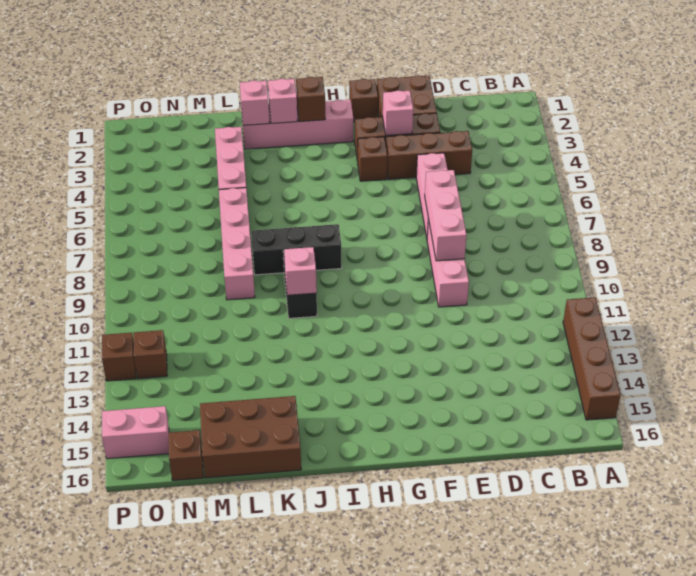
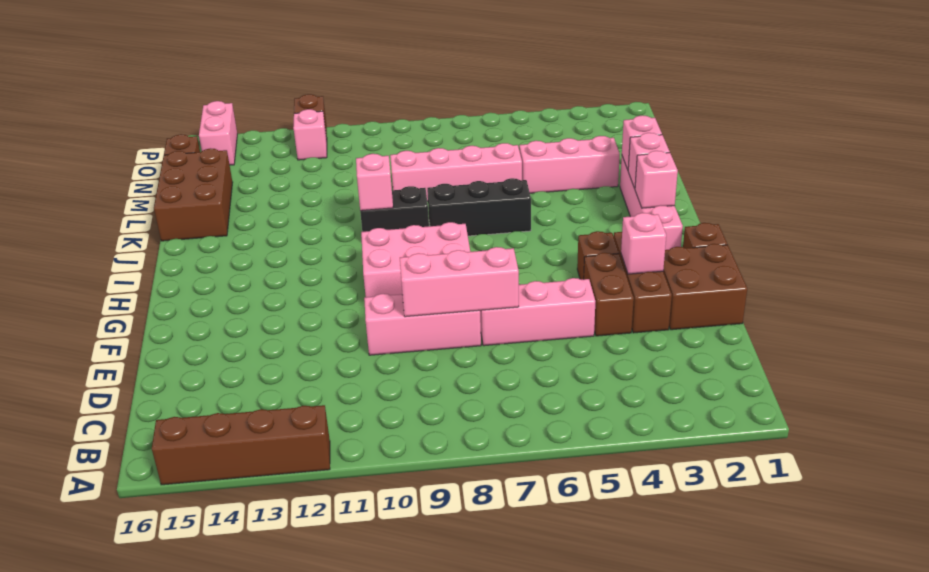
brown 1x3 brick [386,131,472,179] -> brown 1x2 brick [584,253,634,336]
none -> pink 2x3 brick [361,222,470,297]
brown 1x1 brick [296,77,325,122] -> pink 1x1 brick [635,151,678,208]
black 1x3 brick [251,224,342,275] -> black 1x3 brick turned to [427,178,531,236]
brown 1x1 brick [133,330,167,379] -> pink 1x1 brick [293,109,327,160]

